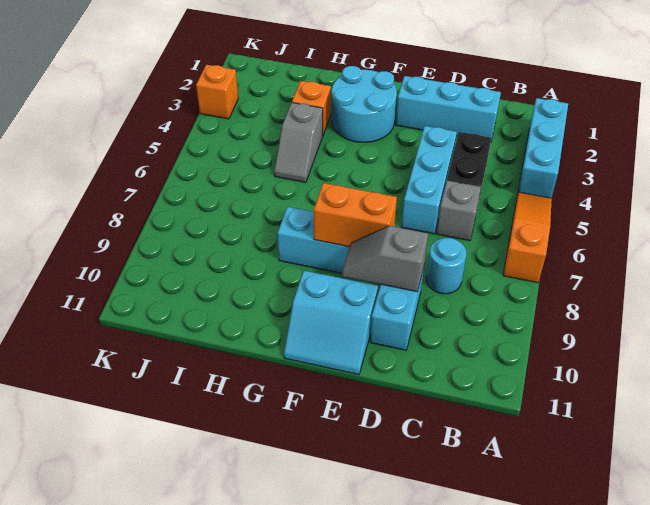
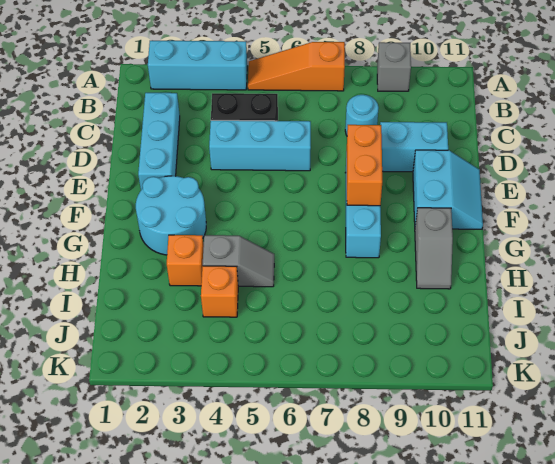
grey 1x1 brick [437,181,481,241] -> grey 1x1 brick moved to [377,42,411,91]
grey 1x2 slope [342,226,428,292] -> grey 1x2 slope moved to [415,208,453,289]
orange 1x1 brick [196,65,238,119] -> orange 1x1 brick moved to [201,266,238,317]

